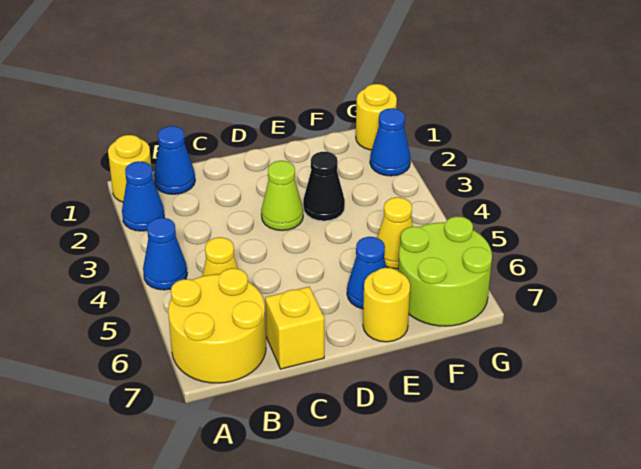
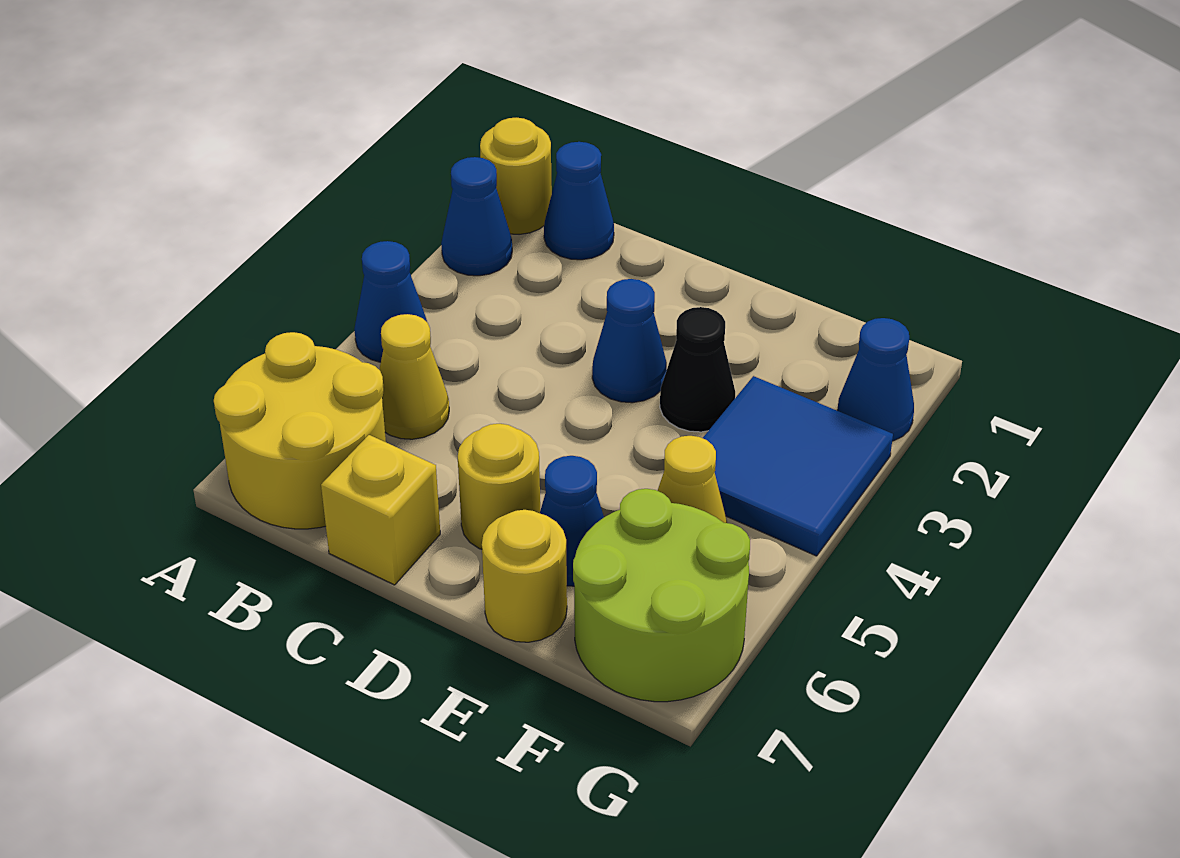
lime 1x1 cone [261,161,303,231] -> blue 1x1 cone [592,279,667,403]
none -> blue 2x2 tile [703,376,893,556]
yellow 1x1 round brick [356,84,397,150] -> yellow 1x1 round brick moved to [458,424,540,549]

